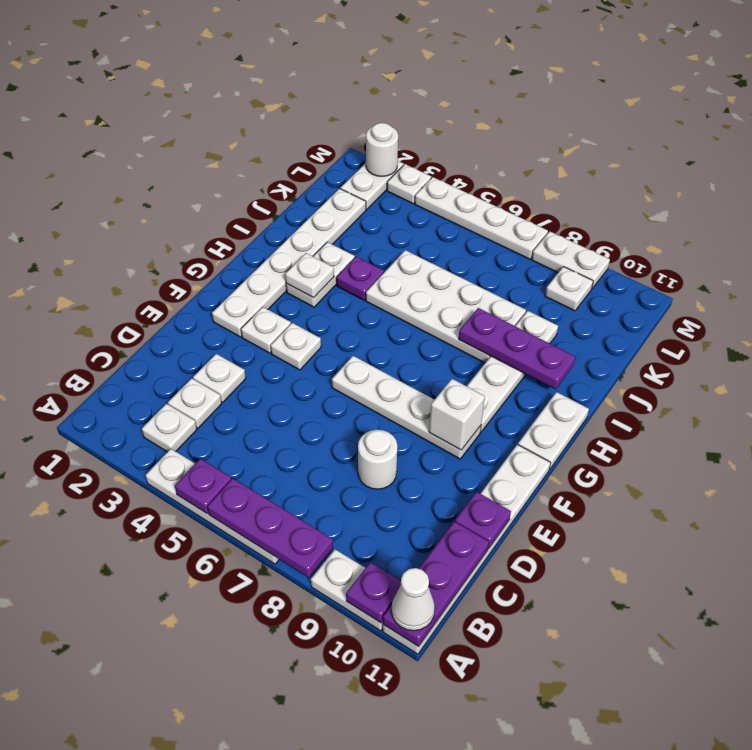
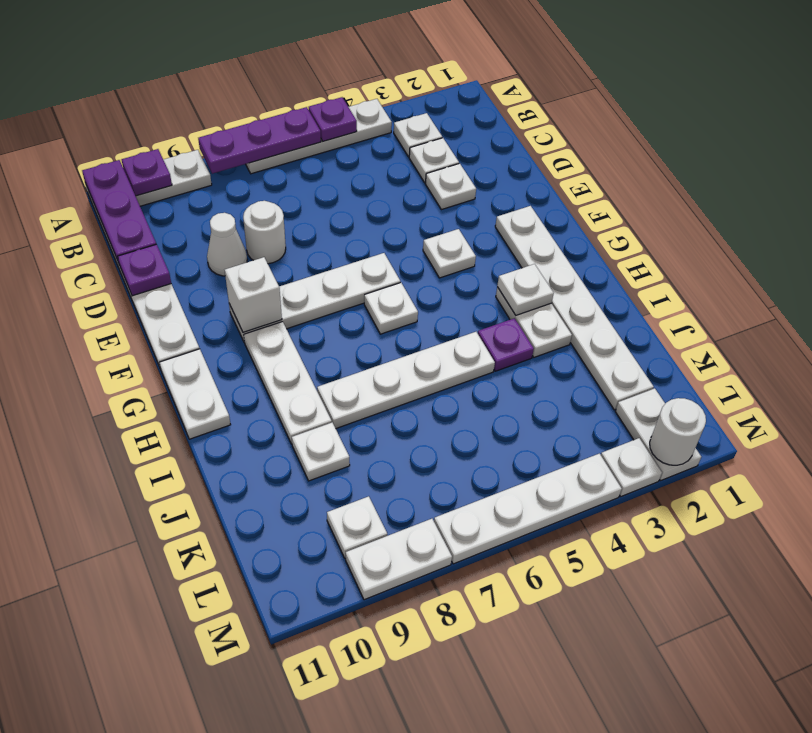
white 1x1 cone [391,568,435,631] -> white 1x1 cone moved to [207,213,247,276]
white 1x1 plate [241,307,291,353] -> white 1x1 plate moved to [364,283,418,334]
white 2x4 plate [366,250,526,363] -> white 1x4 plate [317,332,495,428]
purple 1x3 plate [459,308,575,389] -> none

